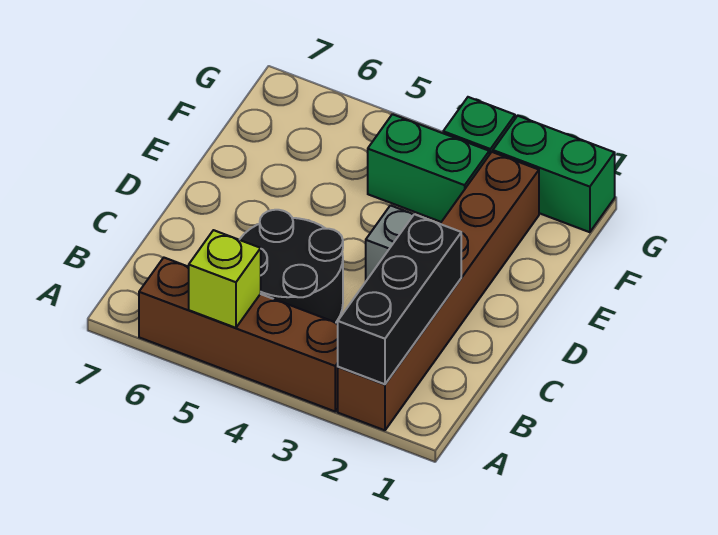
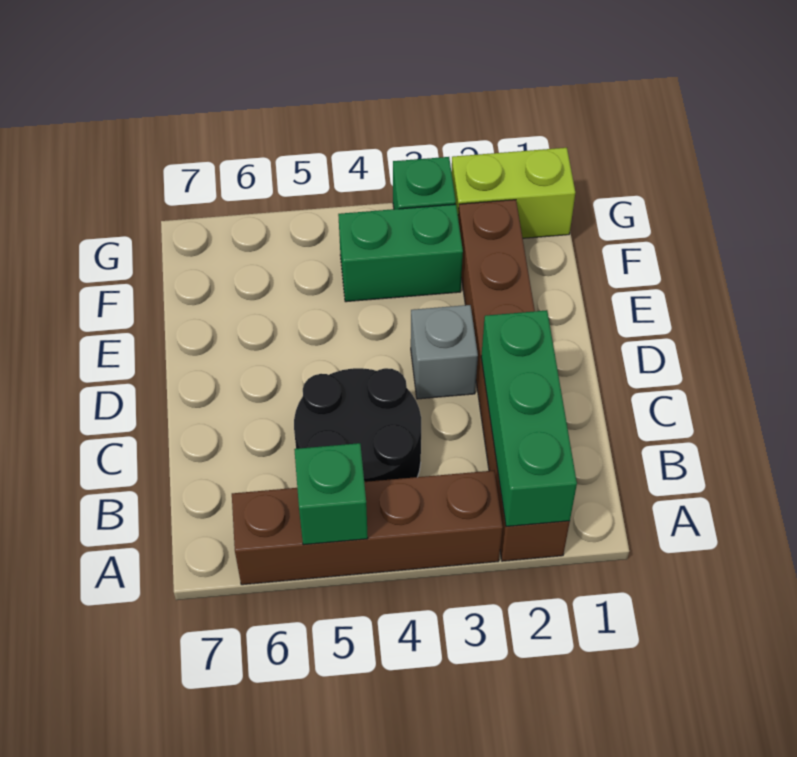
black 1x3 brick [338,214,461,384] -> green 1x3 brick [481,310,577,527]
lime 1x1 brick [189,230,261,328] -> green 1x1 brick [294,443,368,545]
green 1x2 brick [493,116,615,232] -> lime 1x2 brick [451,148,575,238]

